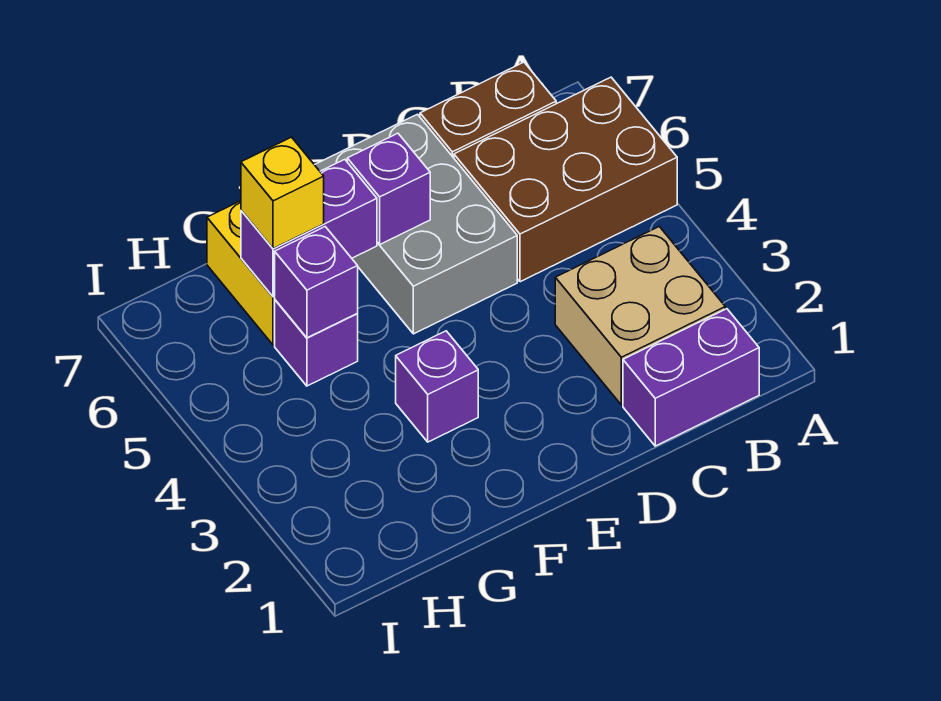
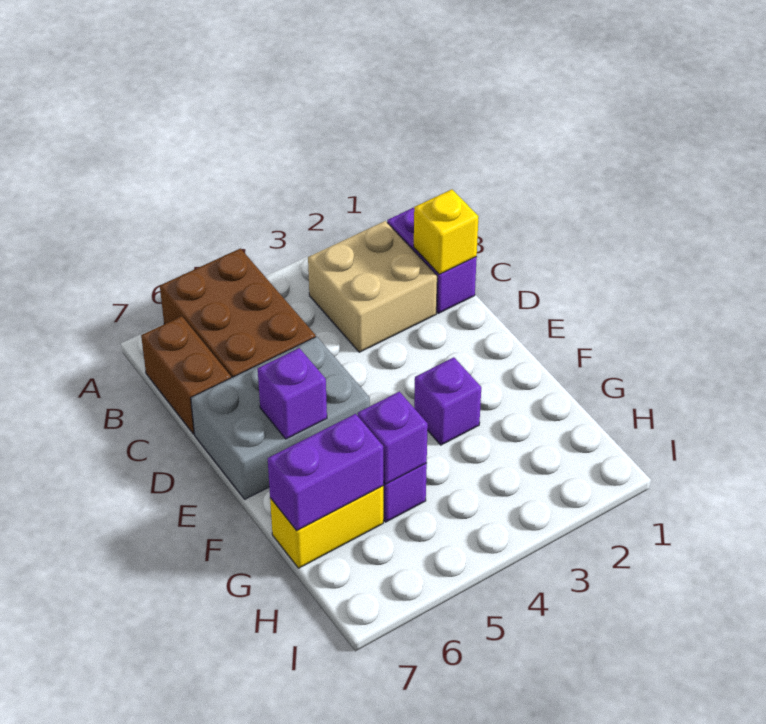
purple 1x2 brick [241,159,377,297] -> purple 1x2 brick turned to [268,414,383,531]
yellow 1x1 brick [241,137,324,249] -> yellow 1x1 brick moved to [414,189,479,274]

